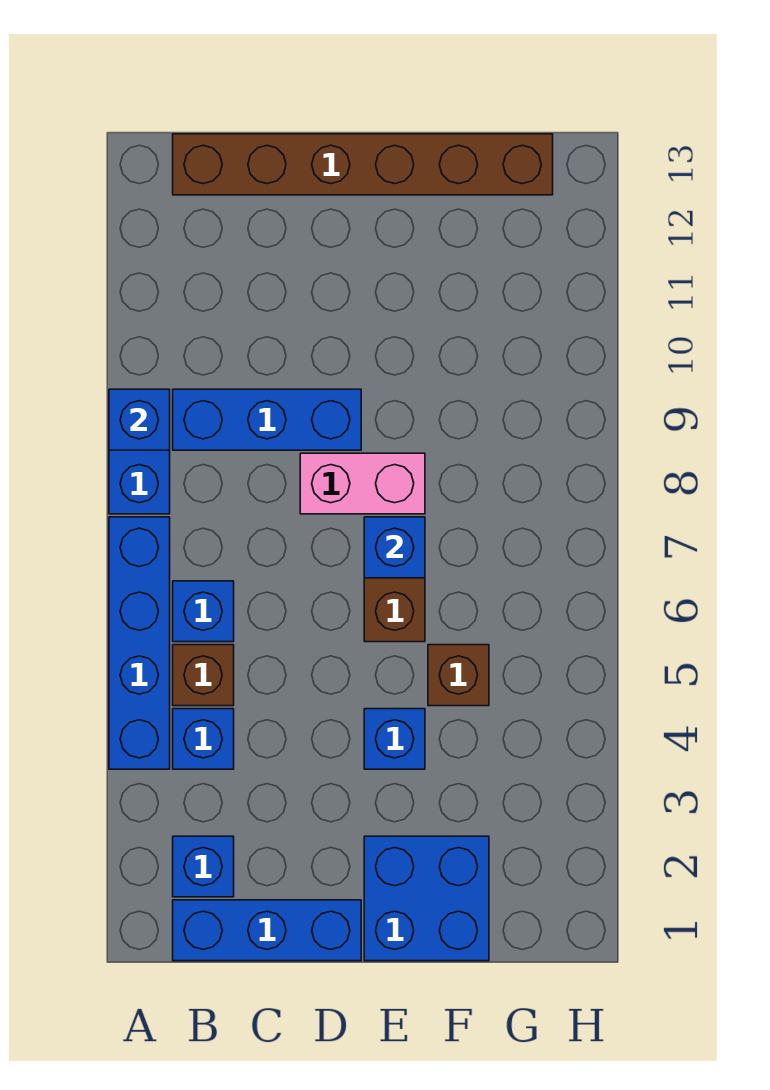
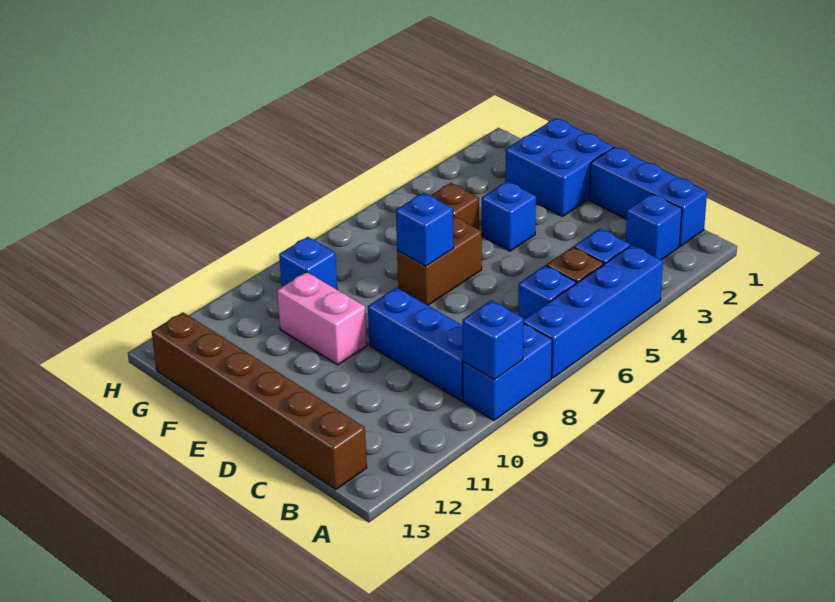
pink 1x2 brick [300,453,425,514] -> pink 1x2 brick moved to [277,272,367,365]
none -> blue 1x1 brick [279,237,337,289]

